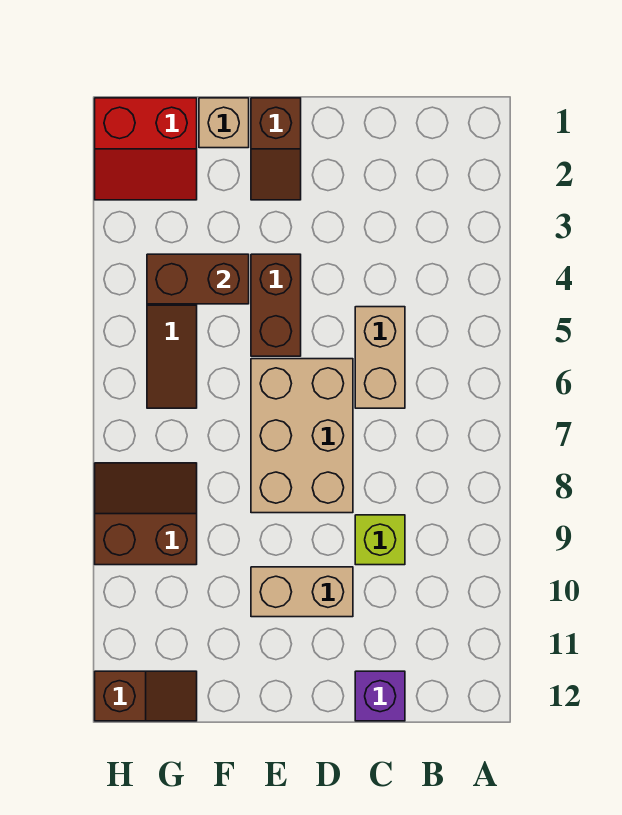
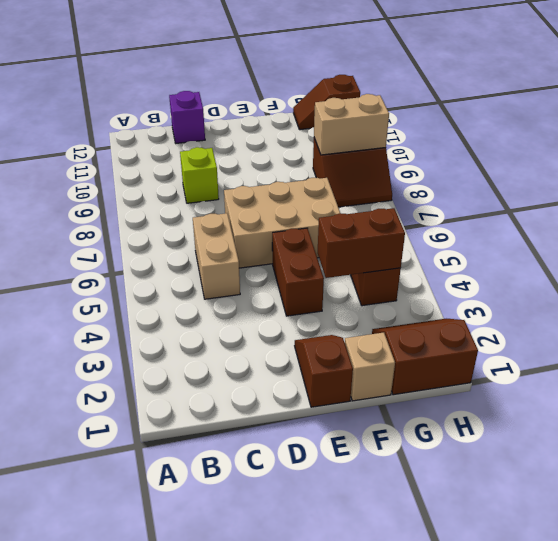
tan 2x3 brick [251,359,353,513] -> tan 2x3 brick turned to [224,178,340,268]
tan 1x2 brick [251,567,353,617] -> tan 1x2 brick moved to [314,94,389,155]
red 2x2 slope [95,98,197,200] -> brown 2x2 slope [372,319,478,395]

